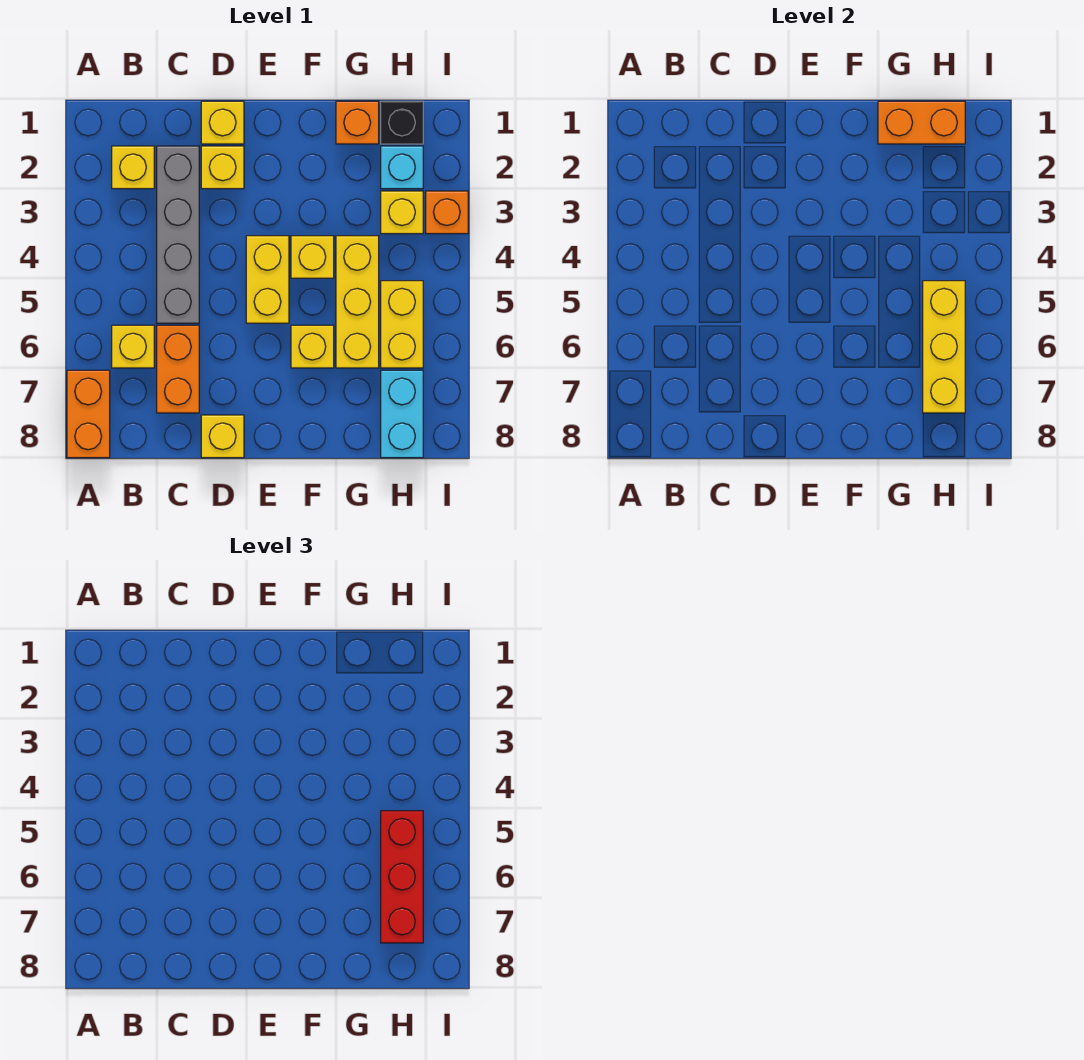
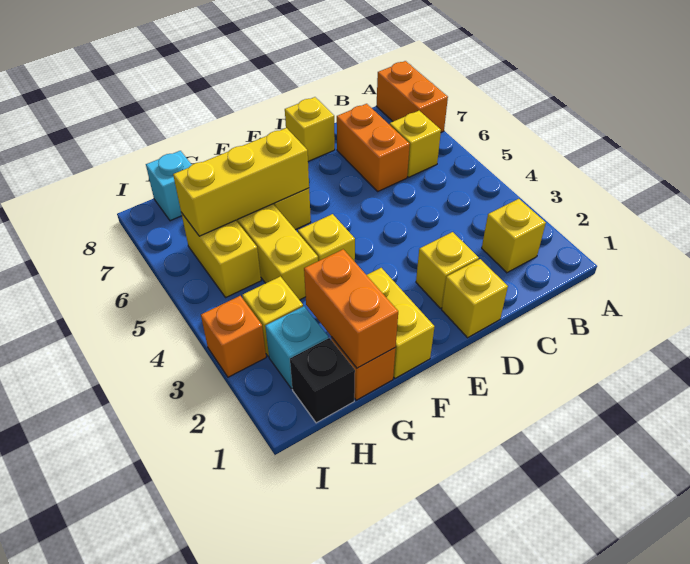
grey 1x4 brick [157,146,199,323] -> none
yellow 1x2 brick [246,236,289,323] -> yellow 1x2 brick moved to [367,268,435,378]
orange 1x2 brick [878,101,965,144] -> orange 1x2 brick turned to [304,249,398,368]
yellow 1x3 brick [923,281,965,413] -> yellow 1x3 brick turned to [173,128,309,236]
red 1x3 brick [381,811,423,943] -> none
cyan 1x2 brick [381,370,423,458] -> cyan 1x1 brick [146,151,192,221]

